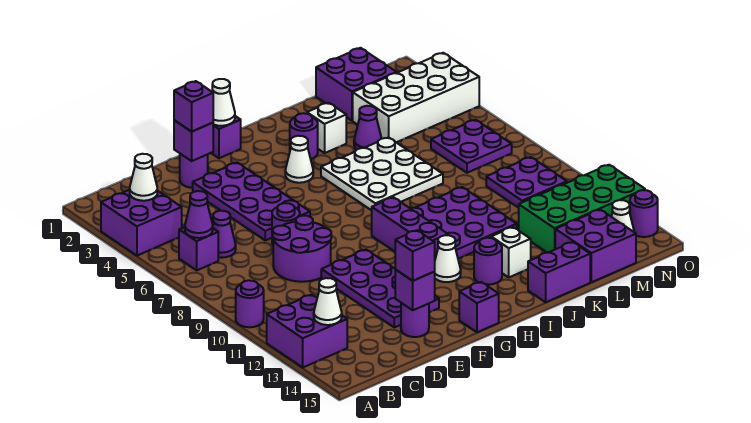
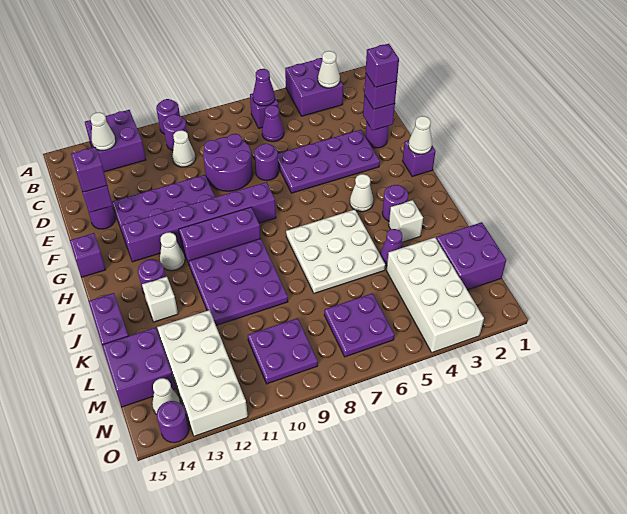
none -> purple 1x1 round brick [163,115,187,150]
none -> white 1x1 cone [172,130,196,167]
none -> purple 1x1 brick [366,44,399,88]
none -> purple 1x6 brick [121,182,276,262]
green 2x4 brick [519,165,645,253] -> white 2x4 brick [157,310,248,436]

